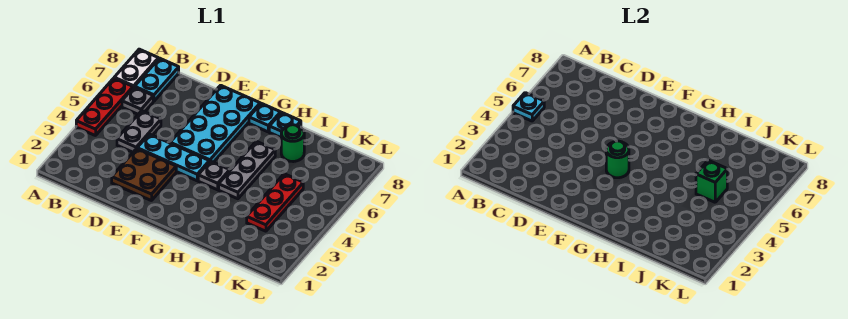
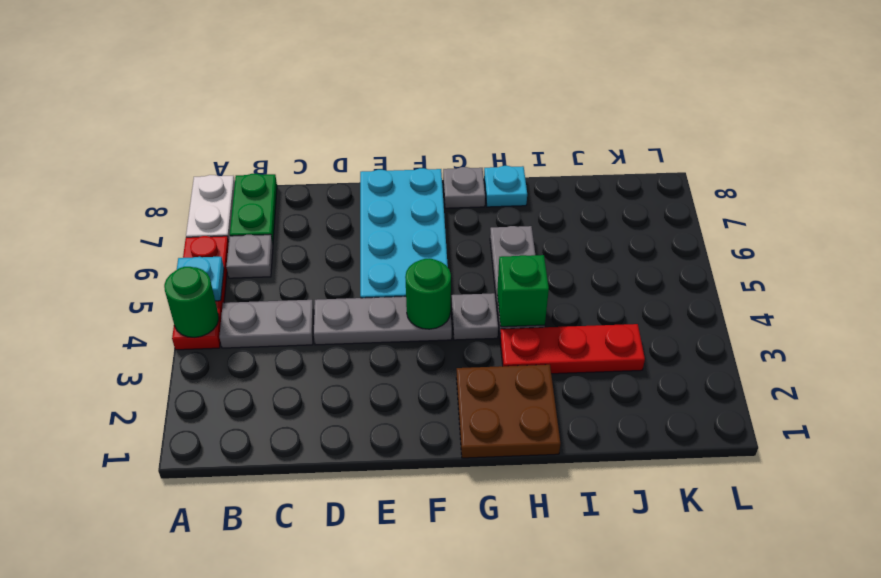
cyan 1x2 plate [135,58,179,101] -> green 1x2 plate [230,174,277,242]
grey 1x2 plate [117,111,161,152] -> grey 1x2 plate turned to [219,300,314,348]
brown 2x2 plate [112,149,176,201] -> brown 2x2 plate moved to [456,365,561,458]
cyan 1x3 plate [137,134,209,181] -> grey 1x3 plate [314,296,452,345]
cyan 1x1 plate [249,103,281,132] -> grey 1x1 plate [443,167,485,208]
green 1x1 round brick [281,125,304,162] -> green 1x1 round brick moved to [164,267,219,337]
red 1x3 plate [247,174,303,231] -> red 1x3 plate turned to [500,324,645,374]
green 1x1 brick [696,160,727,202] -> green 1x1 brick moved to [497,255,549,327]

